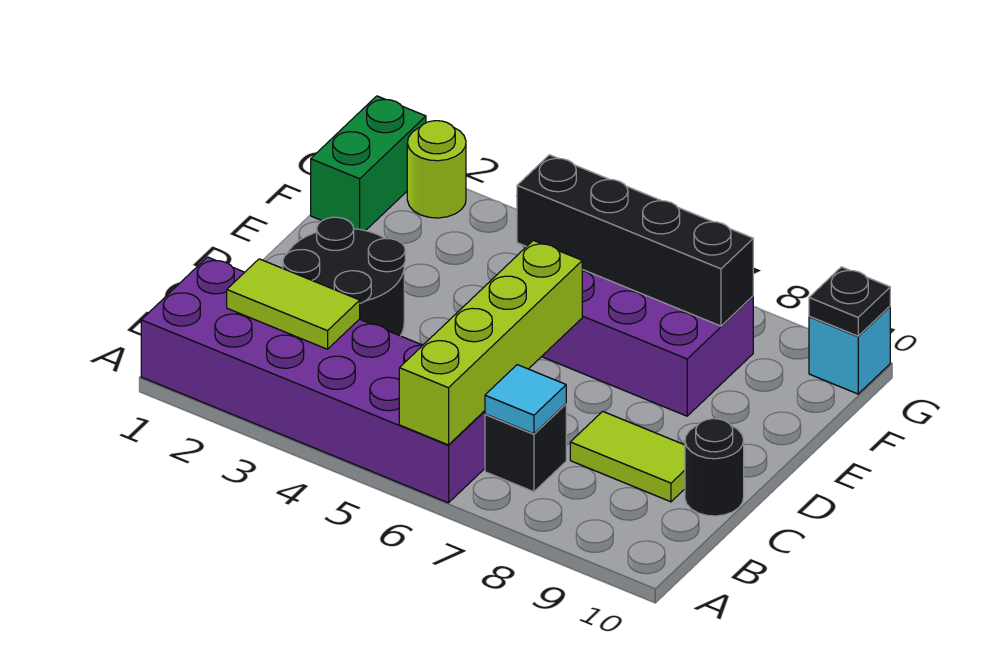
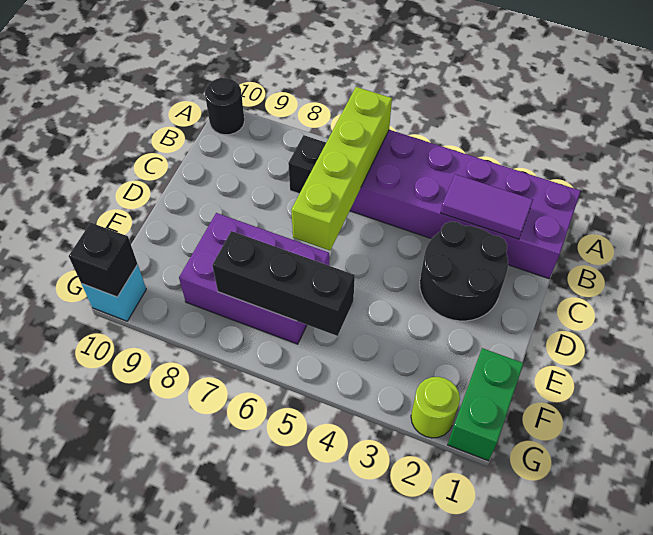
lime 1x2 tile [227,259,360,349] -> purple 1x2 tile [441,174,533,239]
cyan 1x1 tile [485,365,566,434] -> none
lime 1x2 tile [570,411,685,502] -> none
black 1x1 round brick [685,419,744,516] -> black 1x1 round brick moved to [205,78,244,135]
black 1x4 brick [517,155,753,326] -> black 1x3 brick [212,231,355,336]
black 1x1 plate [809,267,890,336] -> black 1x1 brick [69,223,138,297]

